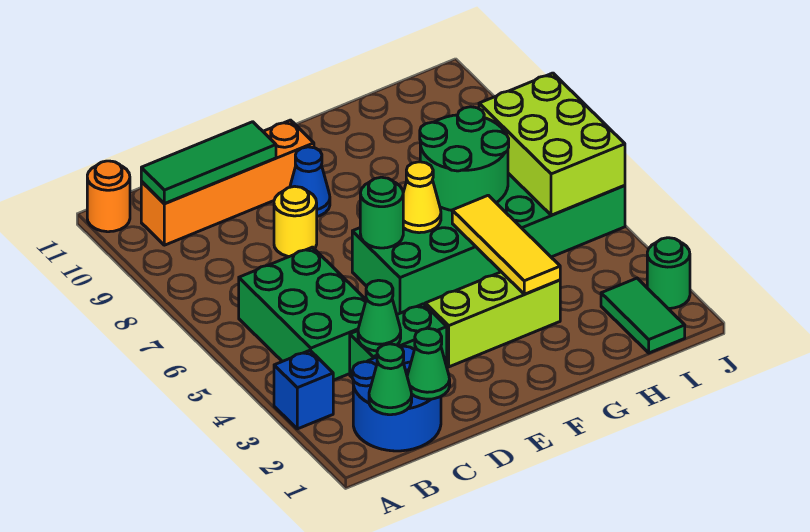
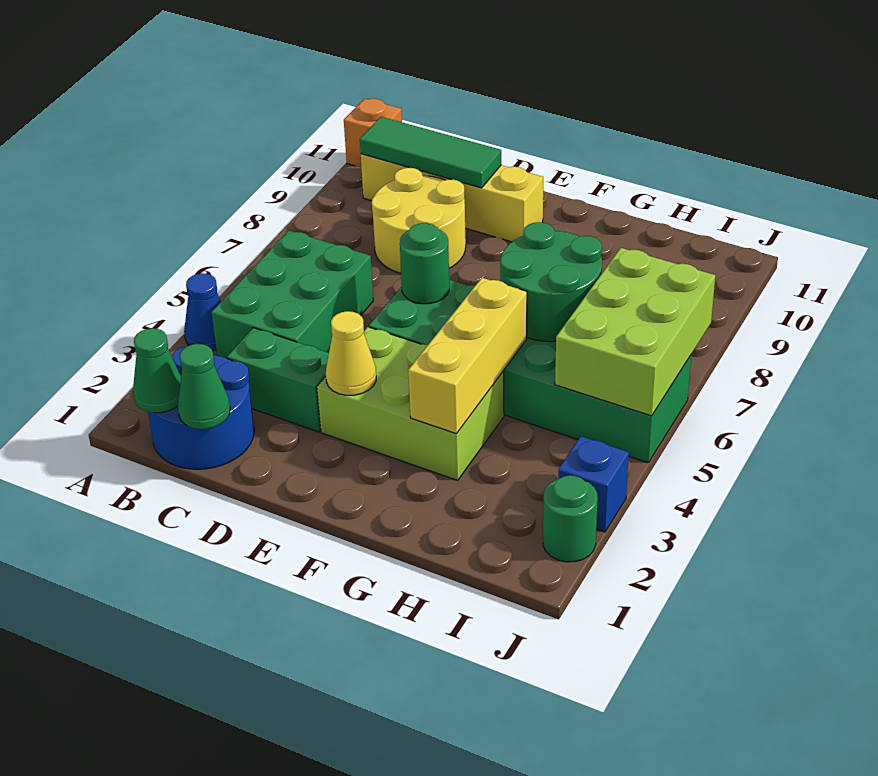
blue 1x1 brick [274,350,333,429] -> blue 1x1 brick moved to [558,436,629,532]
orange 1x1 round brick [87,161,130,232] -> orange 1x1 brick [344,99,402,167]
orange 1x4 brick [141,120,314,245] -> yellow 1x4 brick [361,154,543,242]
green 1x1 cone [358,280,401,351] -> none
yellow 1x1 round brick [274,186,317,257] -> yellow 2x2 round brick [372,168,466,273]
lime 1x3 brick [425,272,560,367] -> lime 2x3 brick [317,327,504,480]
blue 1x1 cone [290,147,330,216] -> blue 1x1 cone moved to [184,273,221,351]
yellow 1x1 cone [403,162,441,233] -> yellow 1x1 cone moved to [326,311,376,395]
yellow 1x3 tile [452,195,560,294] -> yellow 1x3 brick [408,278,527,433]
green 1x2 tile [601,278,685,353] -> none

